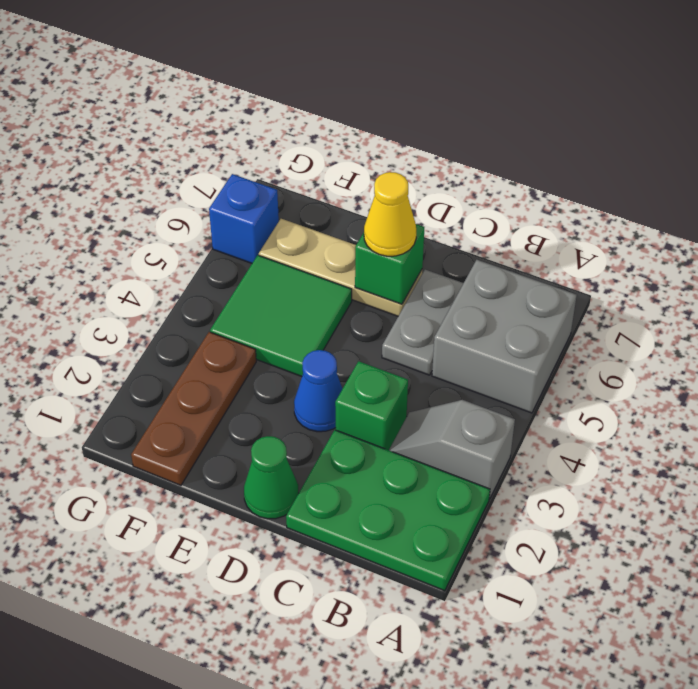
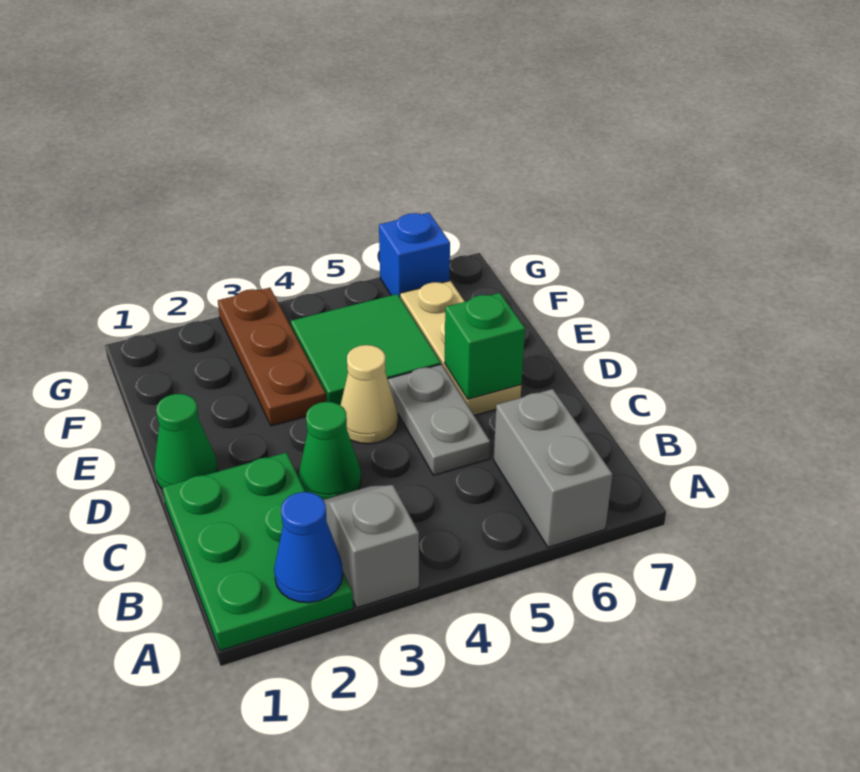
grey 2x2 brick [432,260,577,413] -> grey 1x2 brick [494,389,613,547]
green 1x1 brick [335,361,408,450] -> green 1x1 cone [299,402,361,500]
grey 1x2 plate [382,270,463,375] -> grey 1x2 plate turned to [388,364,490,475]
blue 1x1 cone [294,350,343,432] -> blue 1x1 cone moved to [274,492,343,603]
none -> tan 1x1 cone [341,345,398,444]
yellow 1x1 cone [364,172,416,256] -> none
brown 1x3 plate [131,332,256,485] -> brown 1x3 plate turned to [218,288,326,426]

